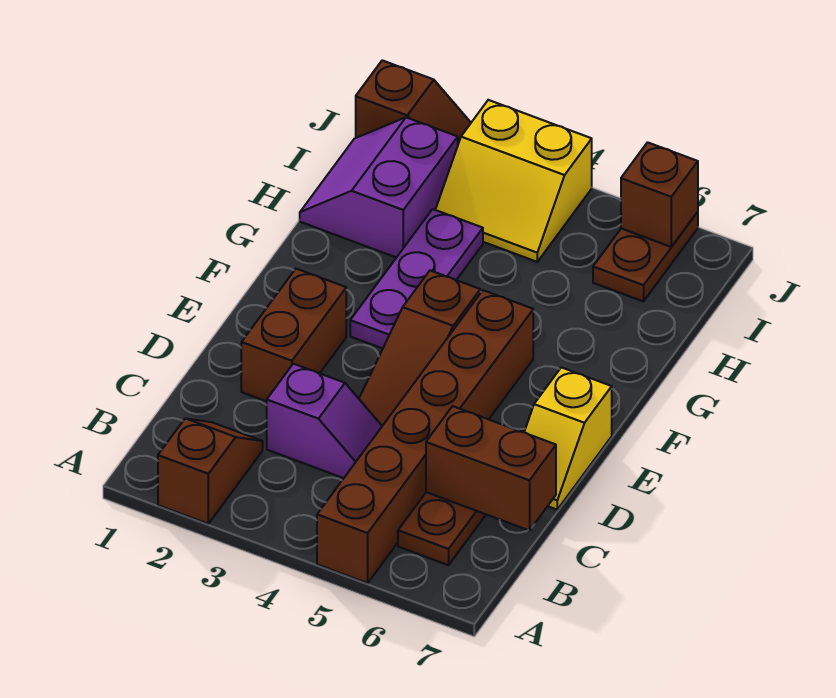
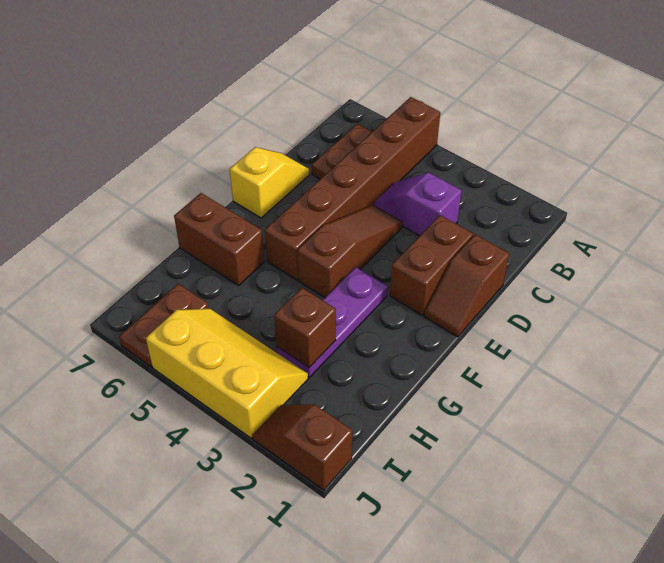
brown 1x2 slope [158,418,263,524] -> brown 1x2 slope moved to [424,235,509,337]
brown 1x2 brick [426,406,556,530] -> brown 1x2 brick moved to [174,193,264,286]
purple 2x2 slope [300,117,458,258] -> none
yellow 2x2 slope [435,100,592,262] -> yellow 2x3 slope [146,309,308,438]
brown 1x1 brick [621,142,698,247] -> brown 1x1 brick moved to [274,288,336,367]

